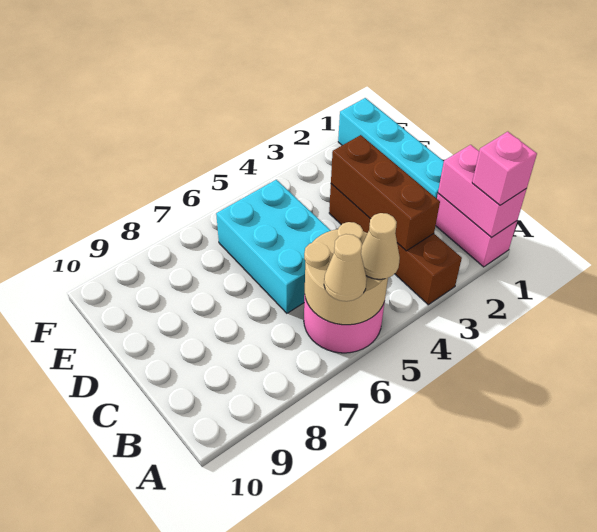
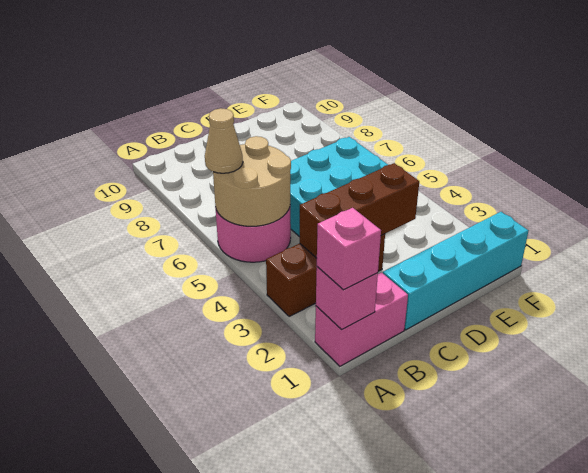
pink 1x2 brick [438,145,527,238] -> pink 1x1 brick [316,267,378,330]
brown 1x4 brick [329,184,462,305] -> brown 1x3 brick [266,234,385,317]
tan 1x1 cone [361,213,400,279] -> none

